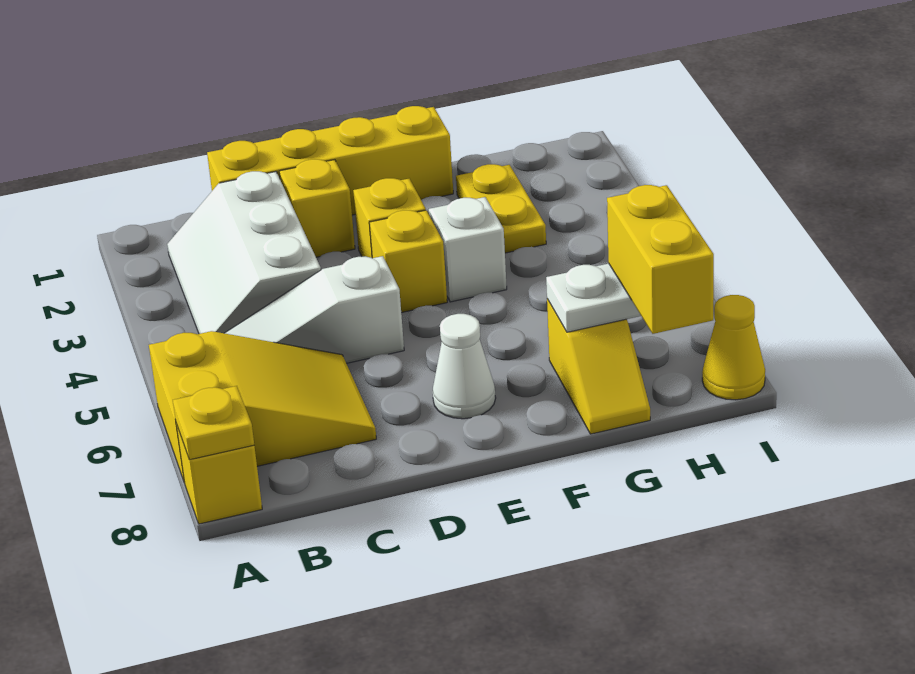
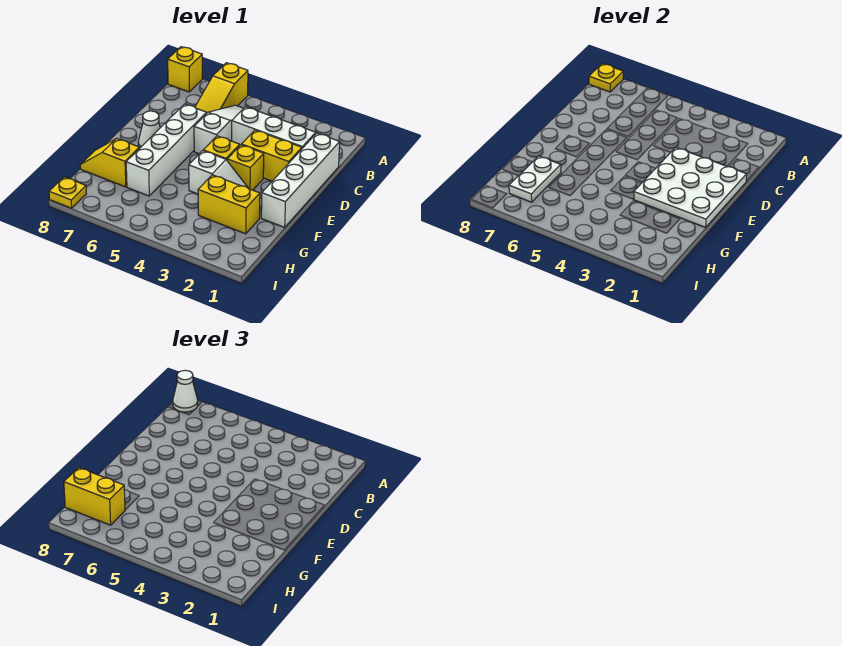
yellow 2x3 slope [149,331,376,483] -> yellow 1x3 slope [195,63,248,113]
none -> white 1x1 cone [173,370,198,412]
yellow 1x4 brick [207,106,453,215] -> white 1x4 brick [261,133,340,227]
none -> white 3x3 plate [634,147,747,227]
yellow 1x1 brick [279,159,355,257] -> yellow 1x2 brick [242,130,302,181]
none -> white 1x4 brick [126,104,207,196]
yellow 1x2 plate [456,164,546,253] -> yellow 1x2 brick [198,175,260,234]
yellow 1x1 cone [702,295,765,400] -> yellow 1x1 plate [49,177,86,208]

